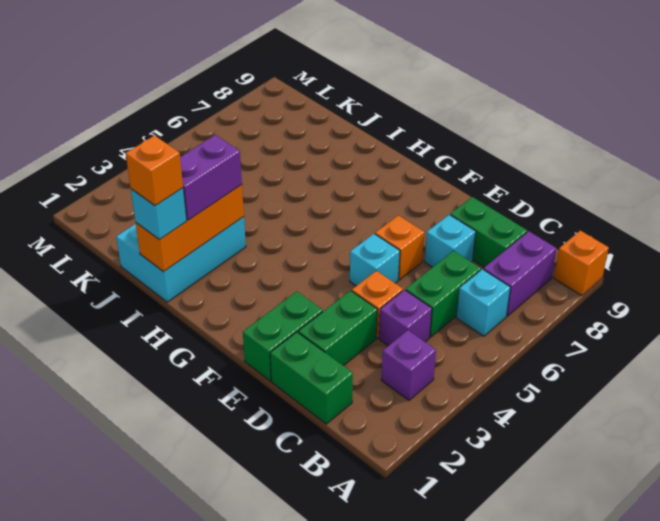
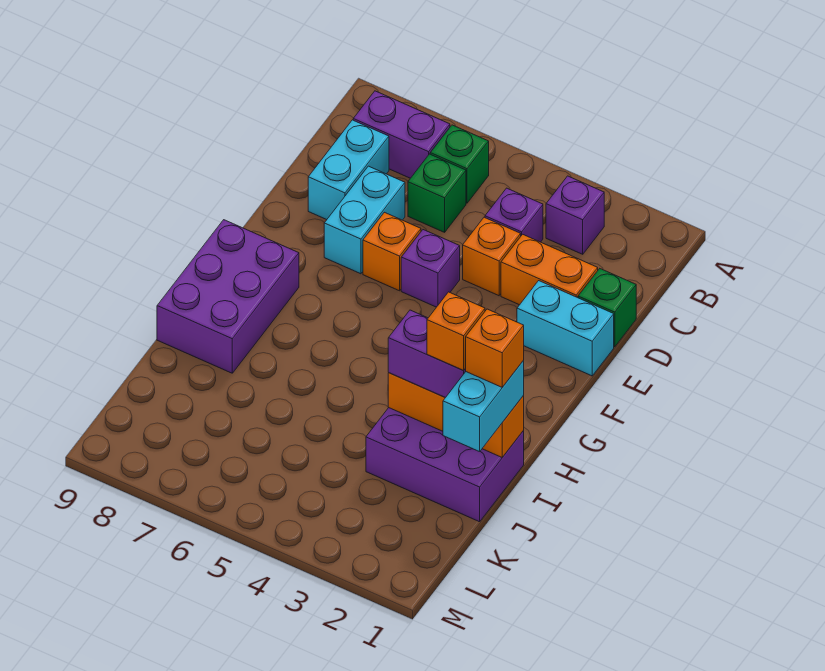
orange 1x1 brick [554,231,609,296] -> orange 1x1 brick moved to [427,292,485,370]
cyan 1x1 brick [456,269,510,336] -> green 1x1 brick [430,125,489,203]
green 1x2 brick [270,332,353,424] -> green 1x1 brick [578,269,636,347]
green 1x2 brick [406,251,481,337] -> green 1x1 brick [408,154,466,232]
green 1x2 brick [450,197,527,267] -> cyan 1x2 brick [308,120,389,220]
green 1x2 brick [298,291,377,366] -> orange 1x2 brick [501,234,598,305]
cyan 1x1 brick [425,215,476,267] -> cyan 1x2 brick [324,166,405,274]
green 1x2 brick [243,291,323,381] -> cyan 1x2 brick [517,281,614,376]
cyan 1x1 brick [350,234,400,286] -> purple 1x1 brick [401,230,460,307]
none -> purple 2x3 brick [157,220,299,373]
cyan 2x3 brick [116,217,246,302] -> purple 2x3 brick [366,408,524,522]
cyan 1x1 brick [131,188,187,240] -> cyan 1x2 brick [443,361,524,452]

